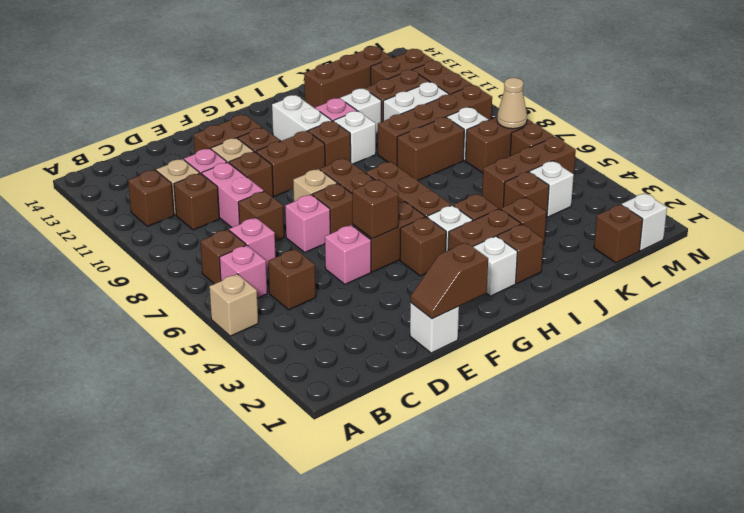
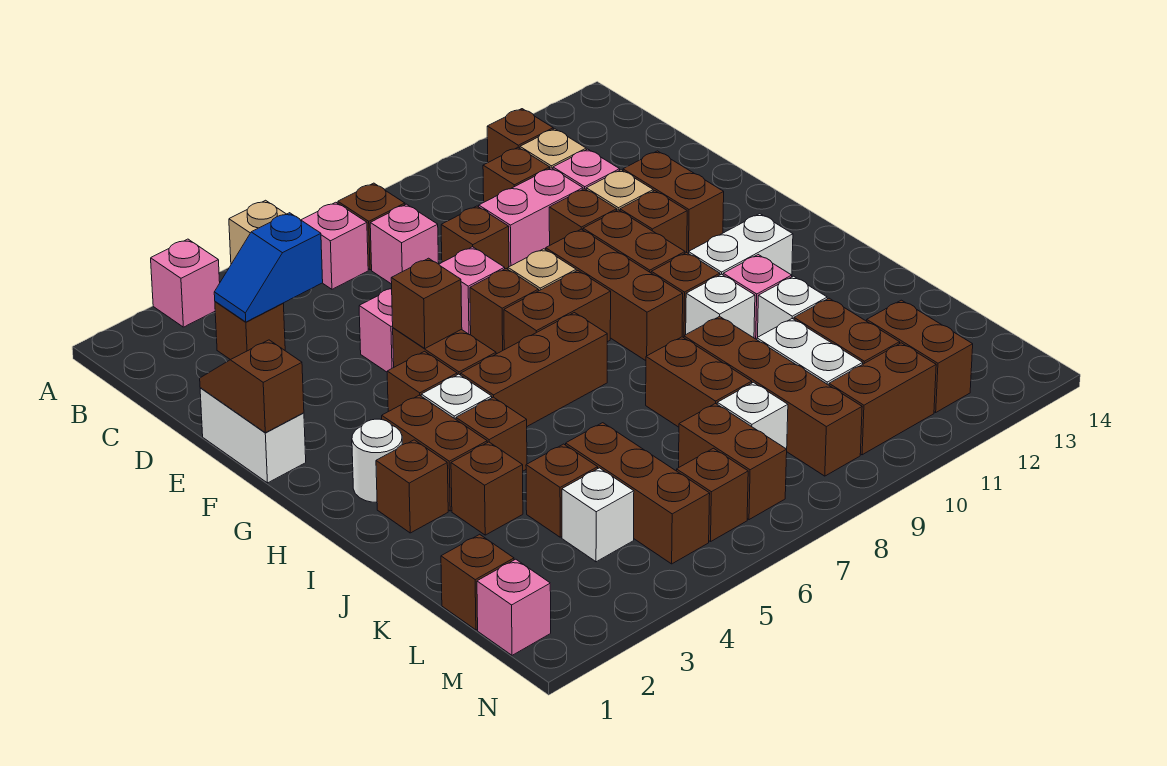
none -> pink 1x1 brick [151,239,220,327]
none -> blue 1x2 slope [214,213,323,322]
brown 1x1 brick [268,249,316,310] -> brown 1x1 brick moved to [215,302,285,360]
white 1x1 brick [410,303,459,353] -> white 1x2 brick [200,388,306,483]
white 1x1 brick [473,236,517,296] -> white 1x1 round brick [352,419,402,503]
brown 1x3 brick [304,46,392,108] -> brown 1x3 brick moved to [546,229,683,361]
white 1x1 brick [621,193,667,251] -> pink 1x1 brick [477,559,551,655]
tan 1x1 cone [497,78,527,129] -> none

